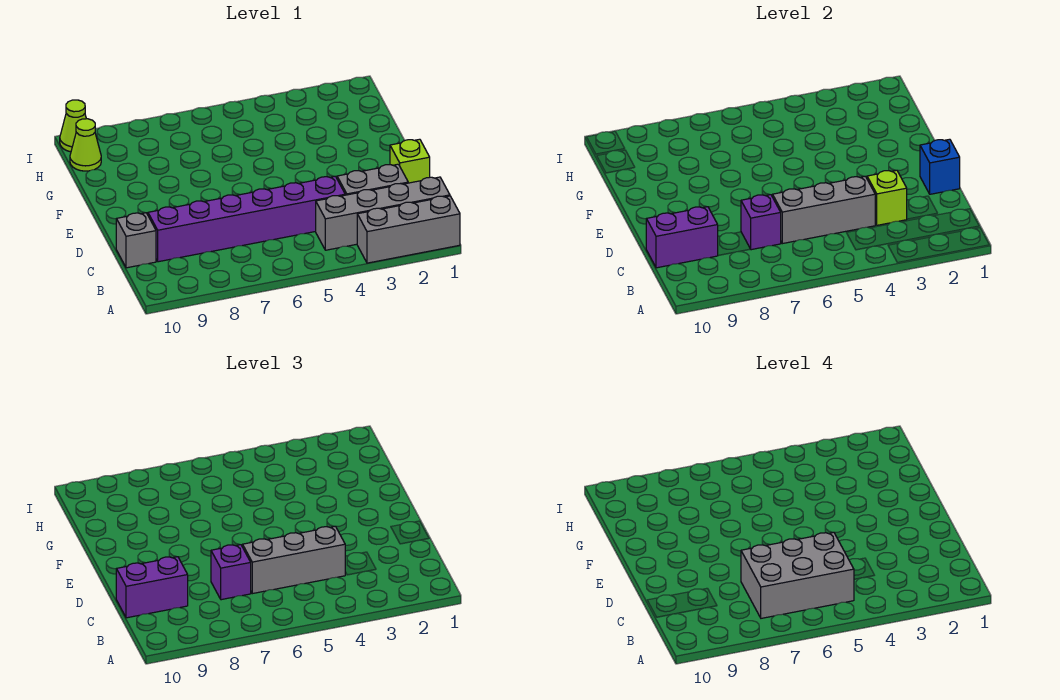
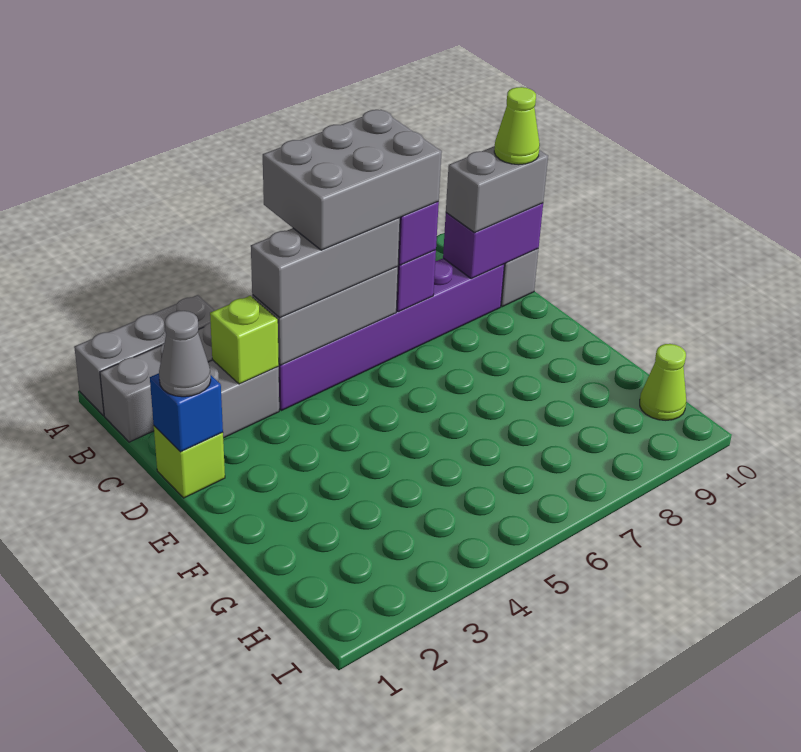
purple 1x2 brick [116,557,188,618] -> grey 1x2 brick [446,146,548,233]
none -> grey 1x1 cone [159,311,211,397]
lime 1x1 cone [60,100,86,152] -> lime 1x1 cone moved to [494,87,540,165]

